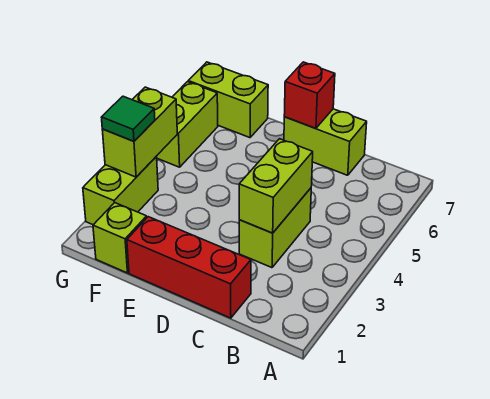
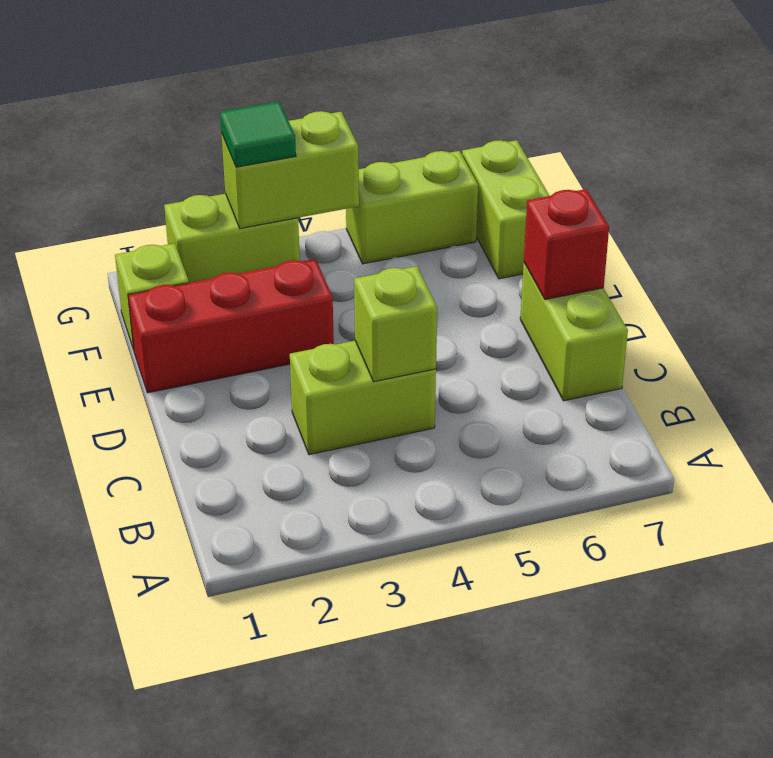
red 1x3 brick [127,217,251,318] -> red 1x3 brick turned to [128,259,334,393]
lime 1x2 brick [239,139,313,233] -> lime 1x1 brick [354,266,437,382]

